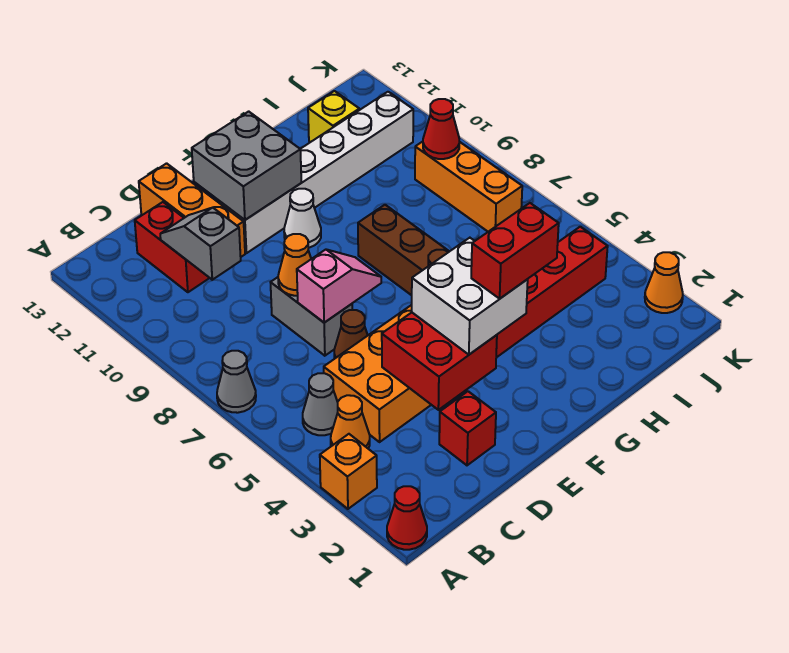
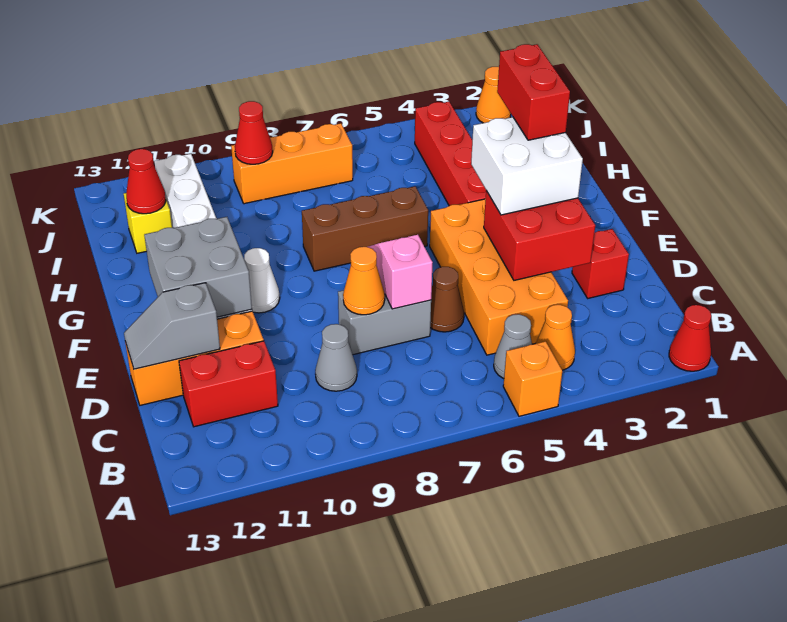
orange 1x1 brick [320,434,377,509] -> orange 1x1 brick moved to [503,341,562,416]
grey 1x1 cone [217,351,256,413] -> grey 1x1 cone moved to [315,324,357,391]
grey 1x2 slope [160,208,241,280] -> grey 1x2 slope moved to [124,283,220,369]
none -> red 1x1 cone [126,149,166,214]

